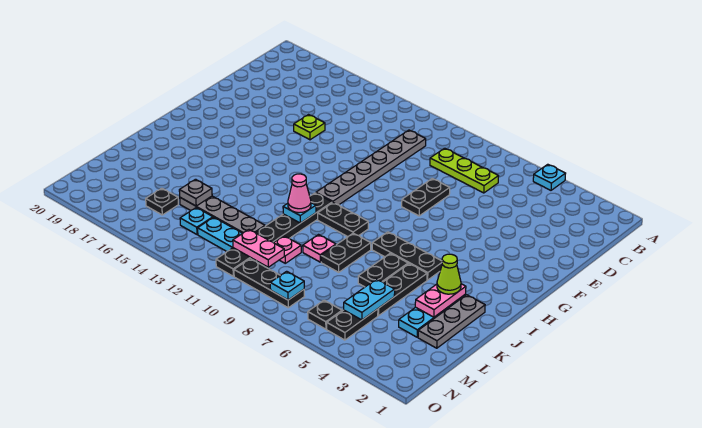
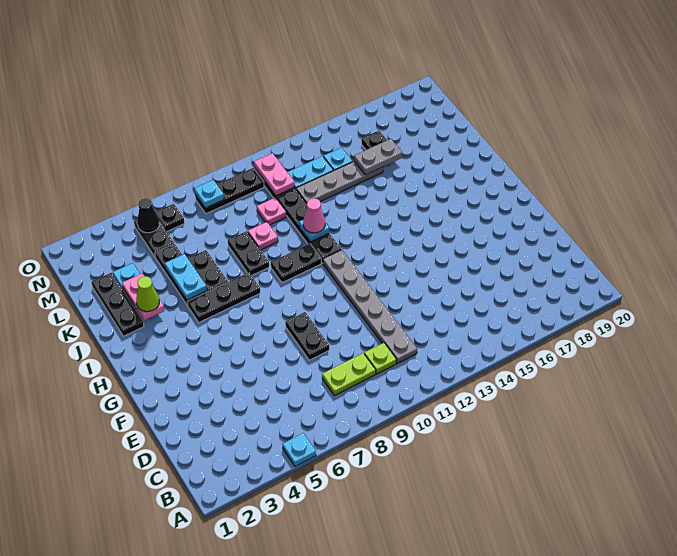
lime 1x3 plate [430,148,498,193] -> lime 1x2 plate [322,353,376,396]
lime 1x1 plate [294,115,325,140] -> lime 1x1 plate moved to [364,343,397,374]
grey 1x3 plate [418,295,485,348] -> black 1x3 plate [92,273,144,336]
cyan 1x2 plate [344,279,395,320] -> cyan 1x2 plate moved to [165,254,207,300]
grey 1x1 plate [179,179,212,206] -> grey 1x2 plate [354,139,402,175]
pink 1x2 plate [233,230,284,267] -> pink 1x2 plate turned to [254,153,295,196]
none -> black 1x1 cone [137,198,159,233]

